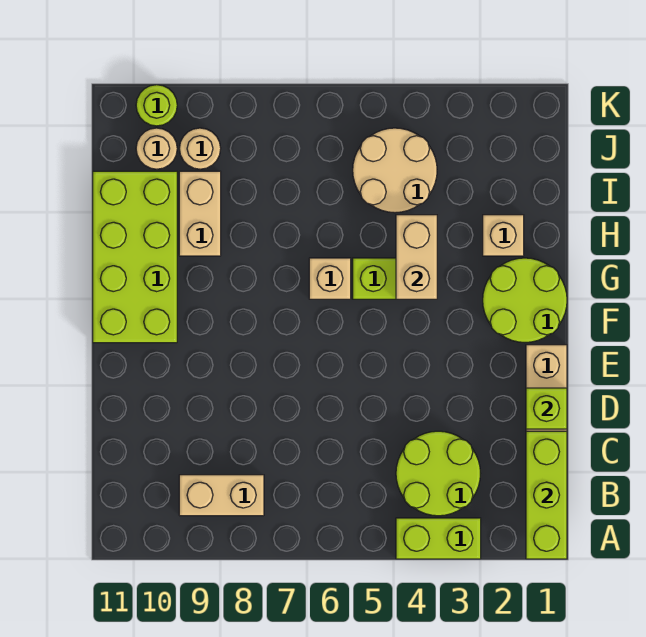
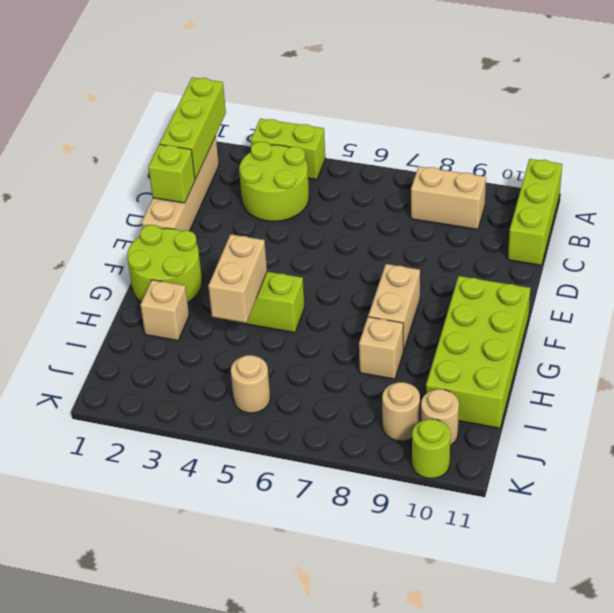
none -> lime 1x3 brick [508,159,562,265]
tan 1x1 brick [309,258,351,299] -> tan 1x1 brick moved to [359,317,403,379]
tan 1x2 brick [179,171,221,256] -> tan 1x2 brick moved to [368,264,420,351]
tan 2x2 round brick [353,128,437,213] -> tan 1x1 round brick [231,355,270,413]

